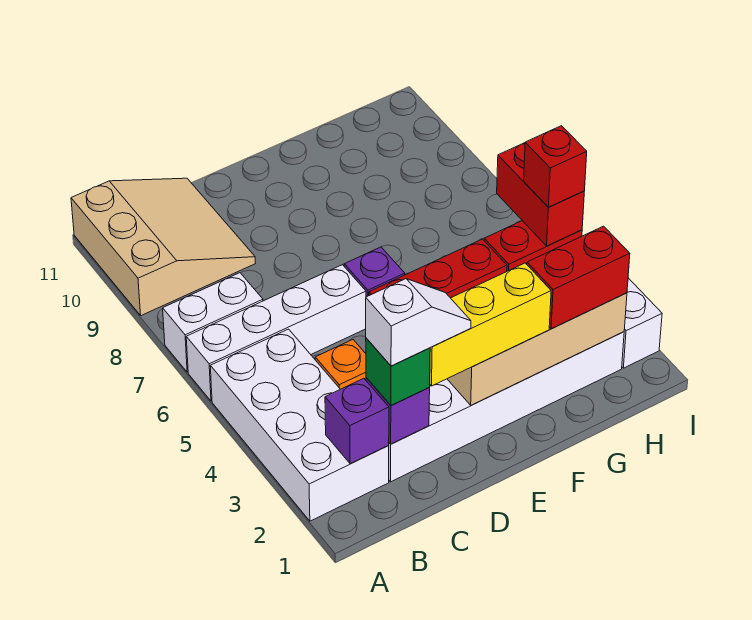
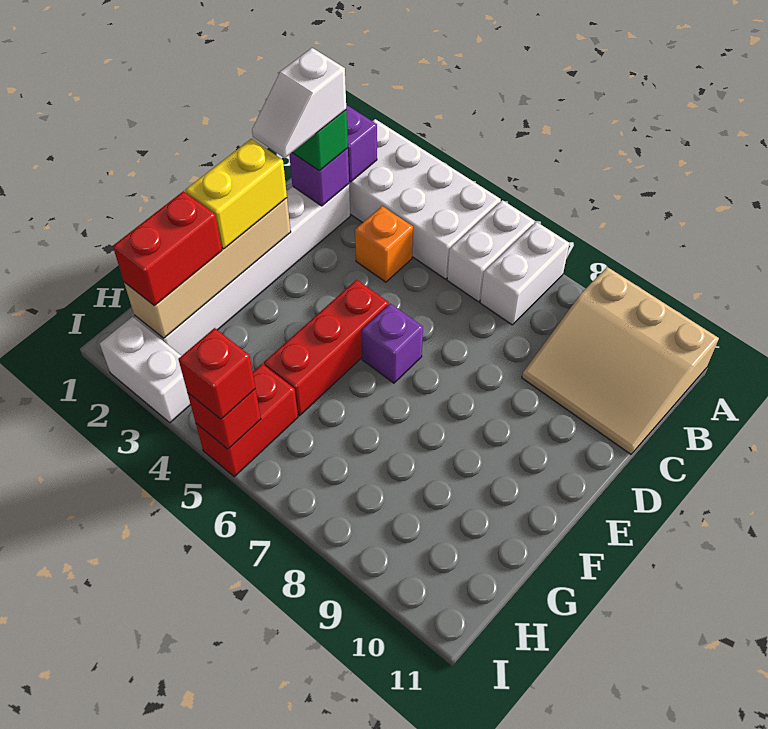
white 1x4 brick [186,265,366,401] -> white 1x2 brick [447,200,535,302]
yellow 1x3 brick [430,263,551,386] -> yellow 1x2 brick [185,139,287,249]
red 1x2 brick [497,143,584,246] -> red 1x1 brick [187,389,261,449]

